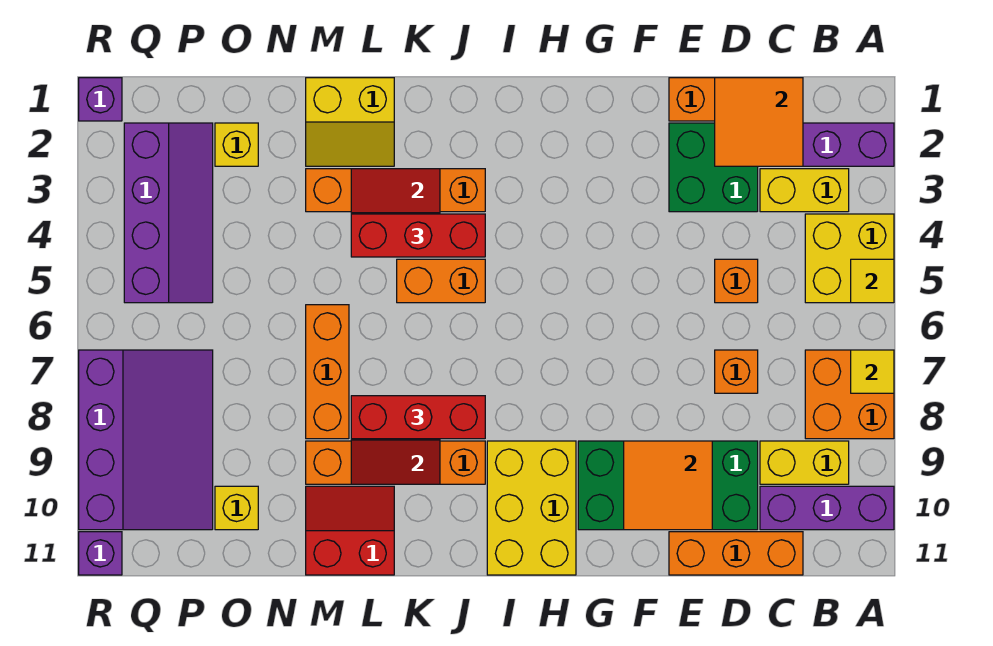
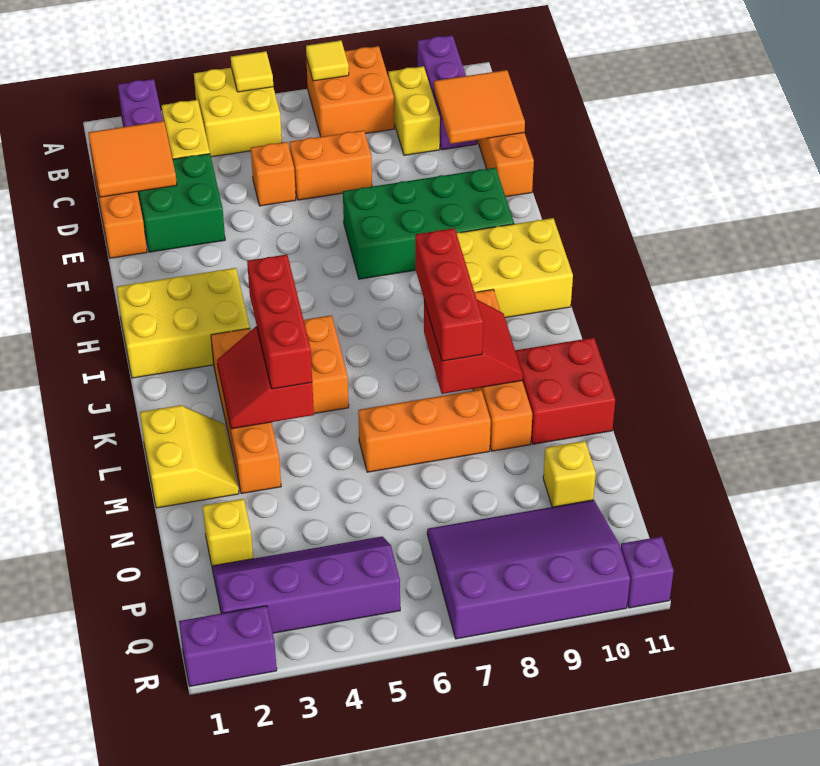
orange 1x1 brick [715,350,758,393] -> orange 1x2 brick [289,130,372,200]
green 2x4 brick [578,441,758,530] -> green 2x4 brick turned to [343,168,514,279]
orange 2x2 tile [624,441,712,530] -> orange 2x2 tile moved to [434,70,525,144]
none -> yellow 2x3 brick [117,268,250,378]
red 2x2 slope [306,486,394,575] -> red 2x2 brick [515,338,615,444]
purple 1x1 brick [79,78,122,121] -> purple 1x2 brick [179,606,277,686]

